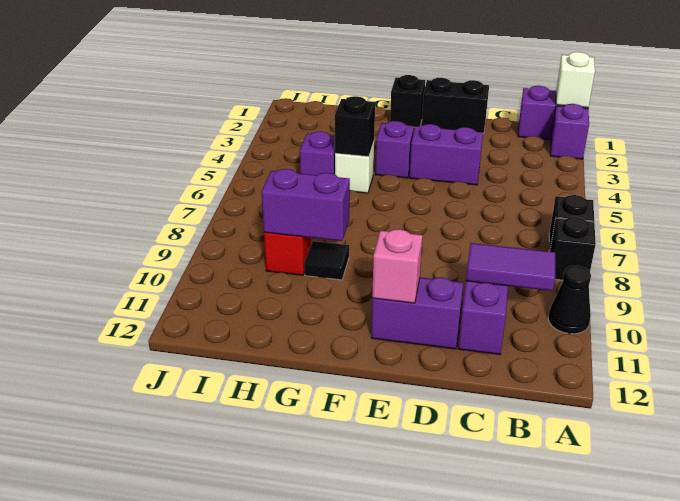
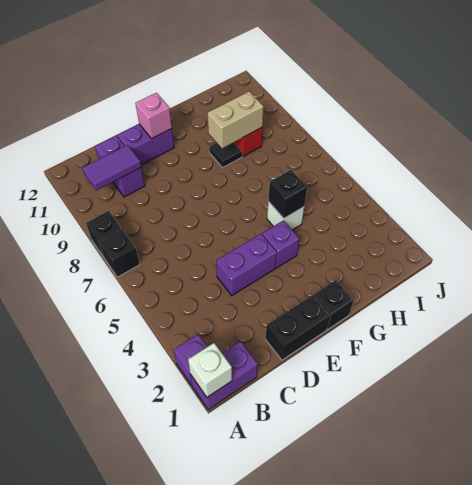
black 1x1 cone [548,266,591,334] -> none
purple 1x2 brick [261,169,350,241] -> tan 1x2 brick [207,91,264,148]
purple 1x1 brick [300,132,335,175] -> none

